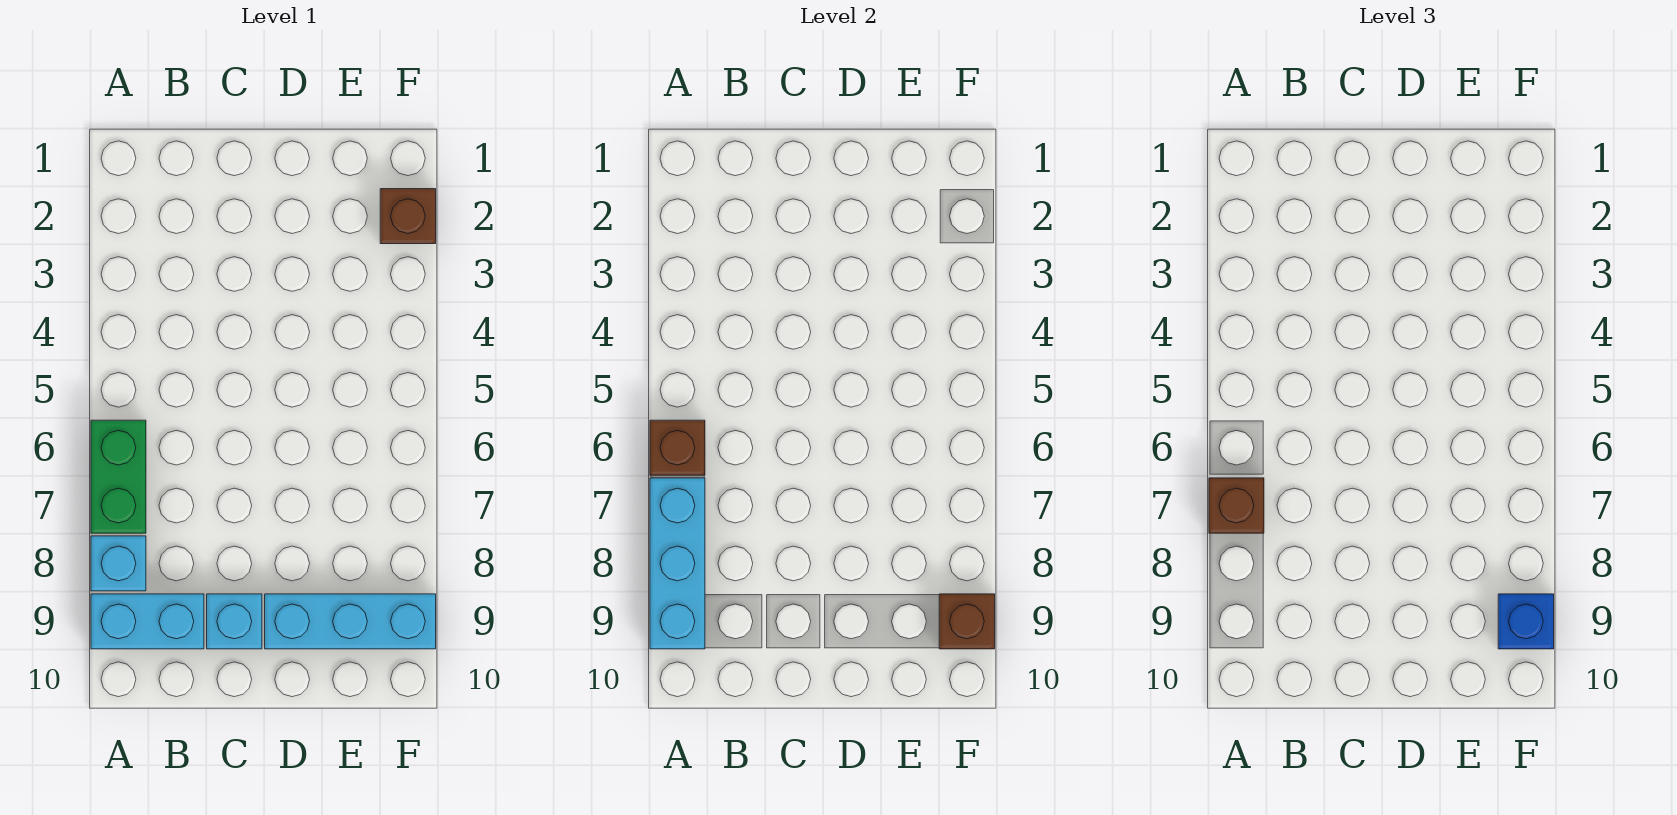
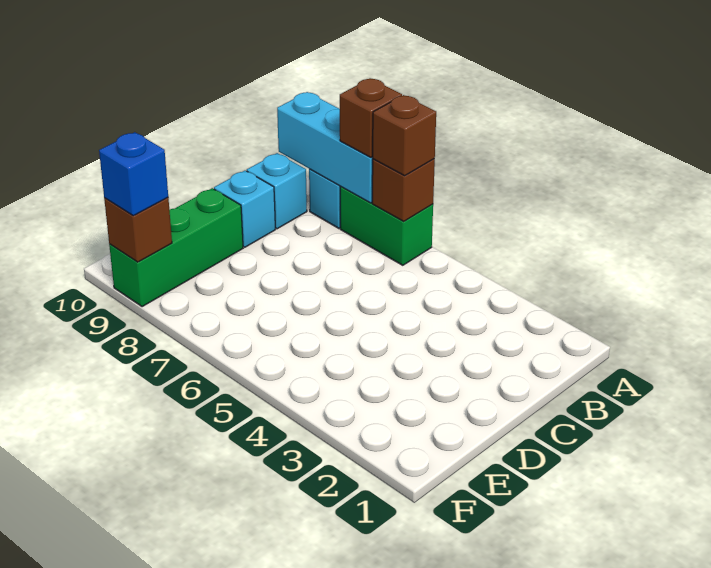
cyan 1x2 brick [91,594,204,649] -> cyan 1x1 brick [247,153,307,229]
cyan 1x3 brick [265,594,436,649] -> green 1x3 brick [109,188,243,307]
brown 1x1 brick [380,189,436,244] -> brown 1x1 brick moved to [373,95,436,176]

